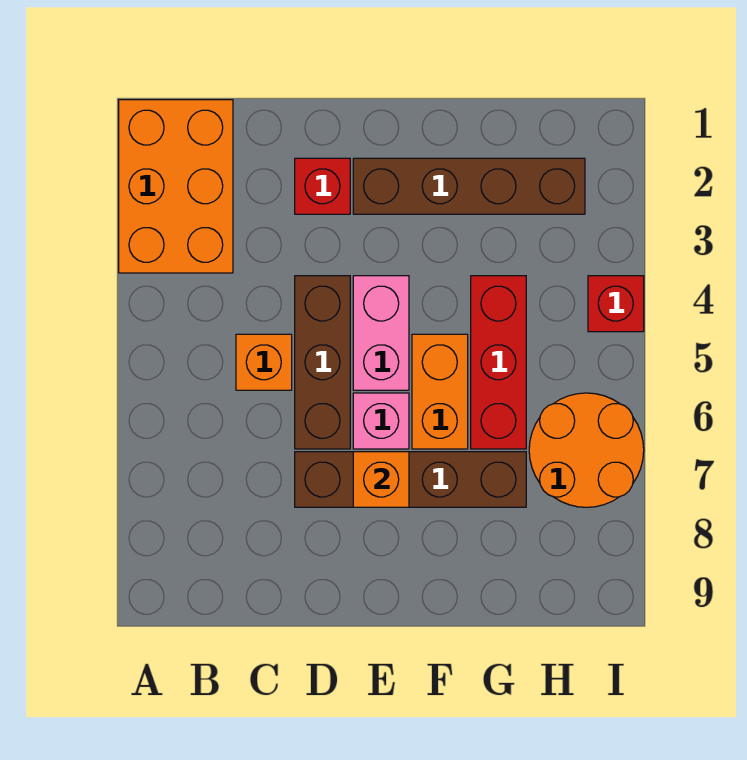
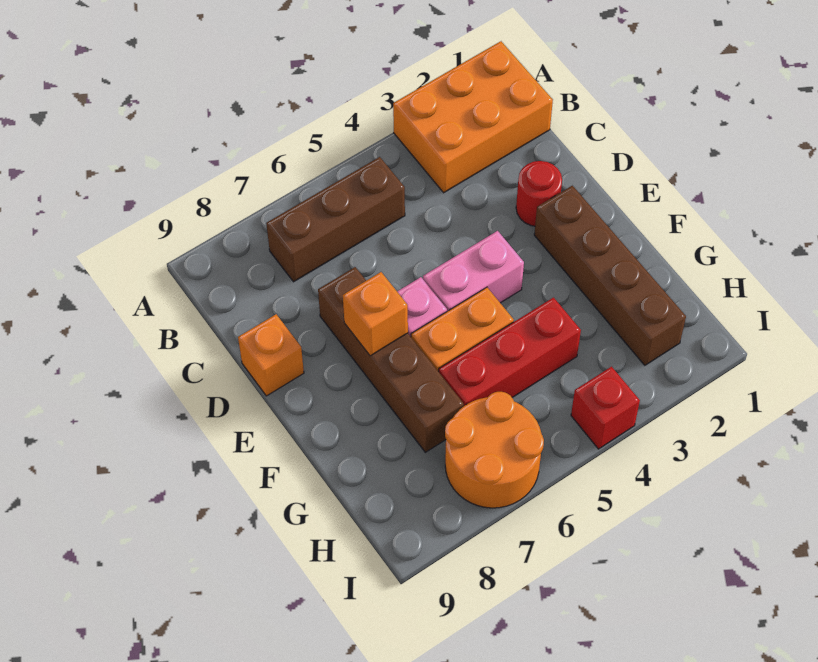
orange 1x1 brick [236,334,292,390] -> orange 1x1 brick moved to [238,314,304,396]
red 1x1 brick [295,158,350,214] -> red 1x1 round brick [516,161,562,226]
brown 1x3 brick [295,276,350,449] -> brown 1x3 brick moved to [266,157,405,282]

